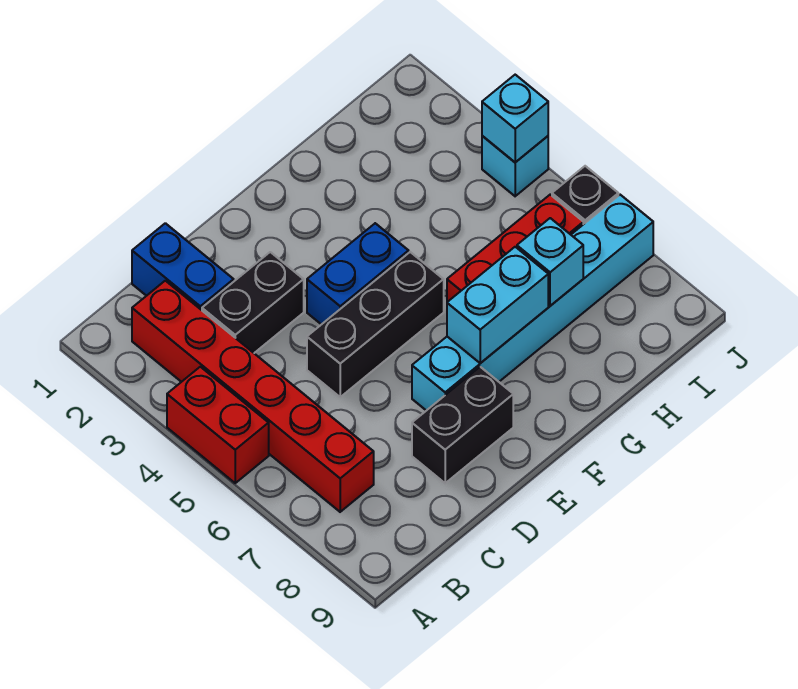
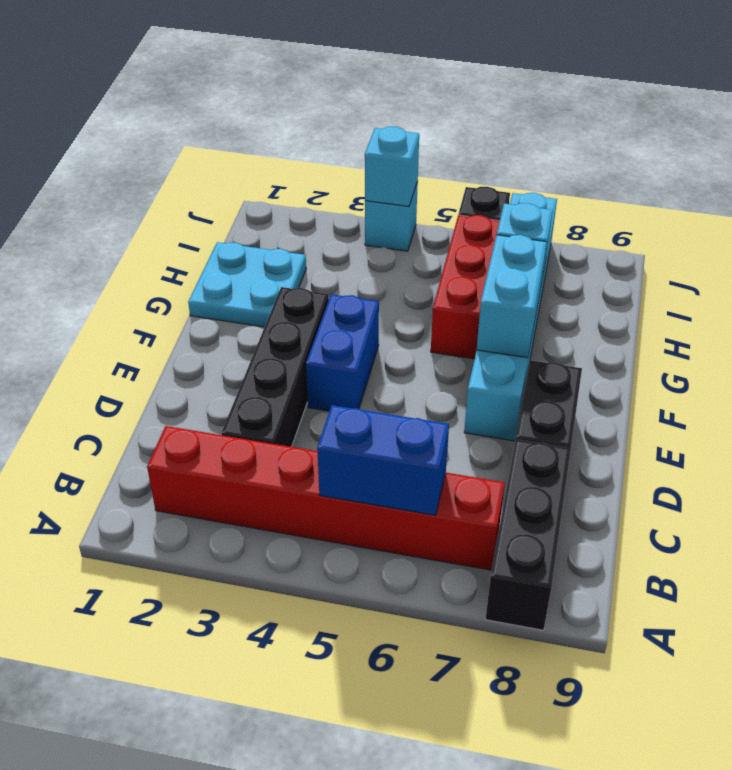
red 1x2 brick [167,367,269,483] -> none
blue 1x2 brick [132,223,234,310] -> blue 1x2 brick moved to [317,405,449,515]
black 1x2 brick [202,252,304,353] -> black 1x4 brick [221,287,329,447]
black 1x3 brick [307,252,444,397] -> black 1x3 brick moved to [486,440,571,630]
none -> cyan 2x2 plate [188,242,306,327]

